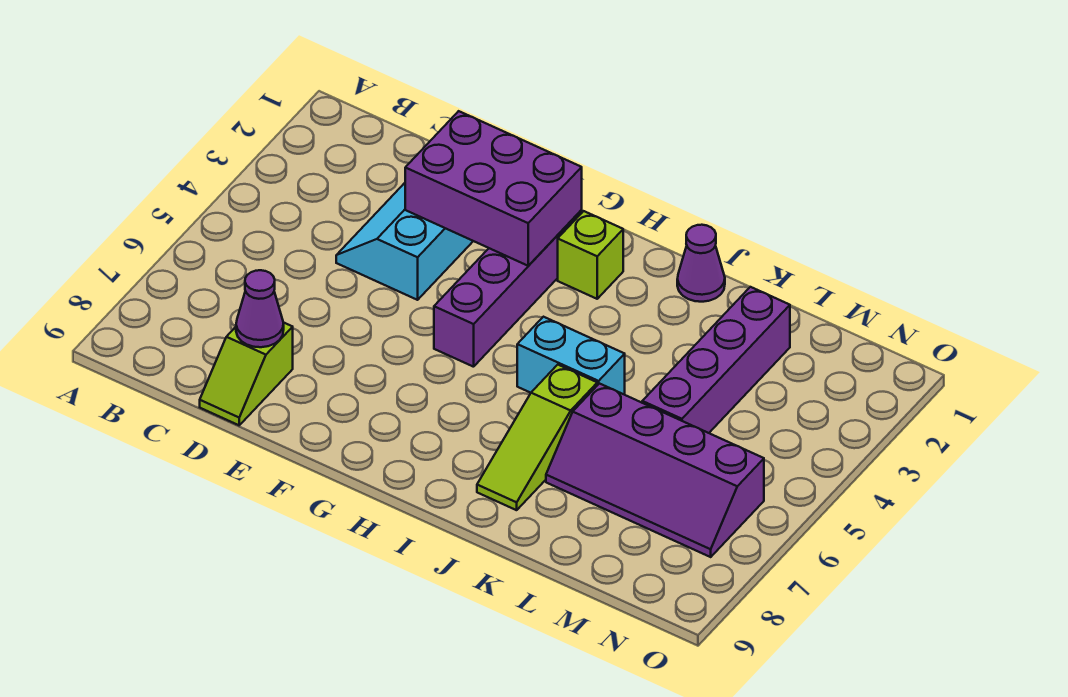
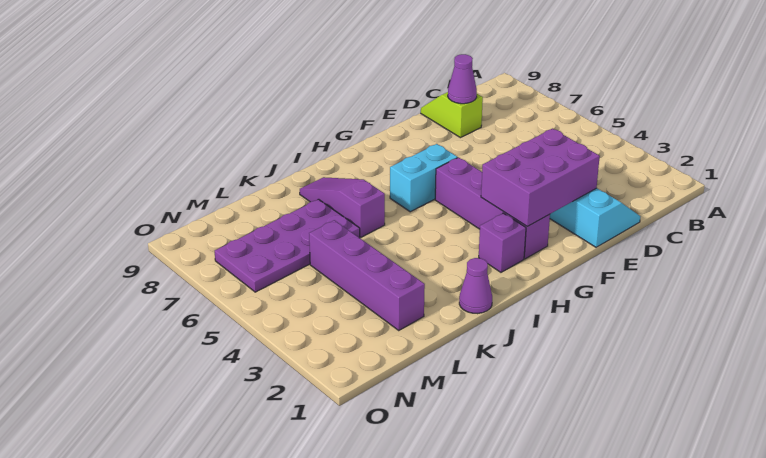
lime 1x1 brick [558,211,623,299] -> purple 1x1 brick [479,213,526,272]
cyan 1x2 brick [517,317,625,395] -> cyan 1x2 brick moved to [390,144,458,212]
lime 1x3 slope [477,365,597,510] -> purple 1x3 slope [300,177,385,237]
purple 2x4 slope [546,384,764,557] -> purple 2x4 plate [215,199,360,292]

